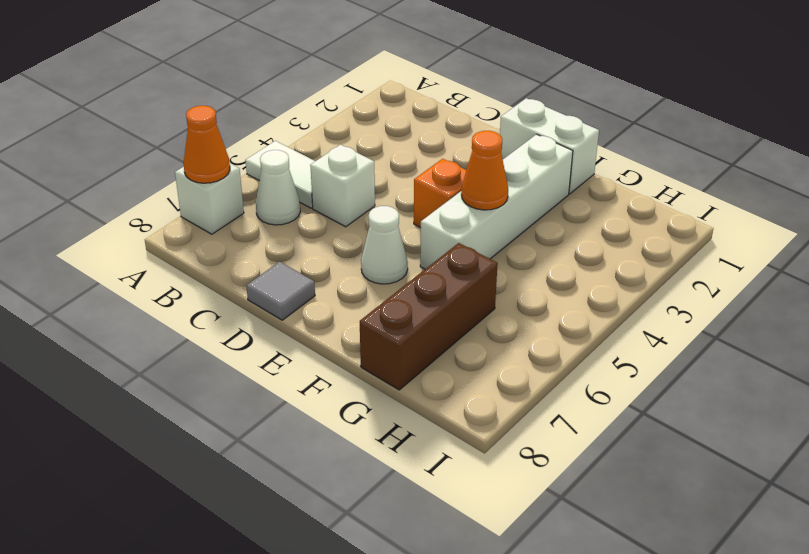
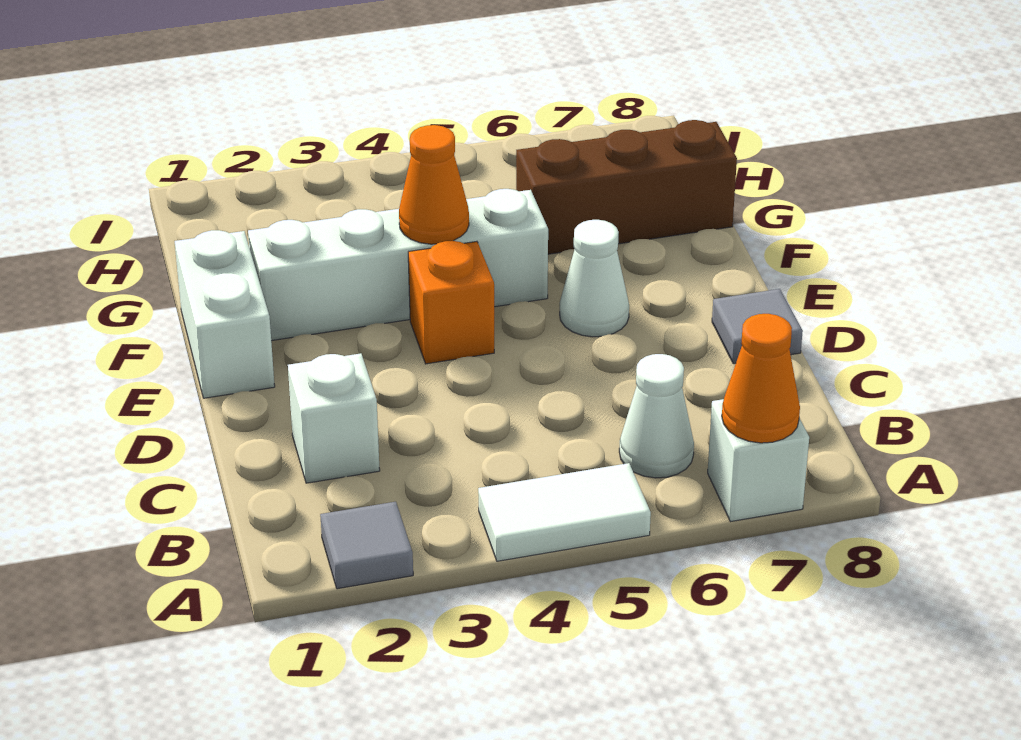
none -> grey 1x1 tile [320,502,413,589]
white 1x2 tile [245,141,315,208] -> white 1x2 tile turned to [478,463,651,561]
white 1x1 brick [310,145,375,227] -> white 1x1 brick moved to [288,353,380,483]

